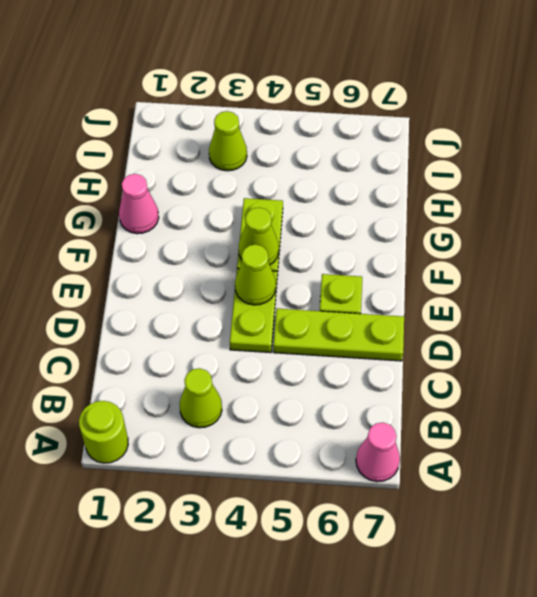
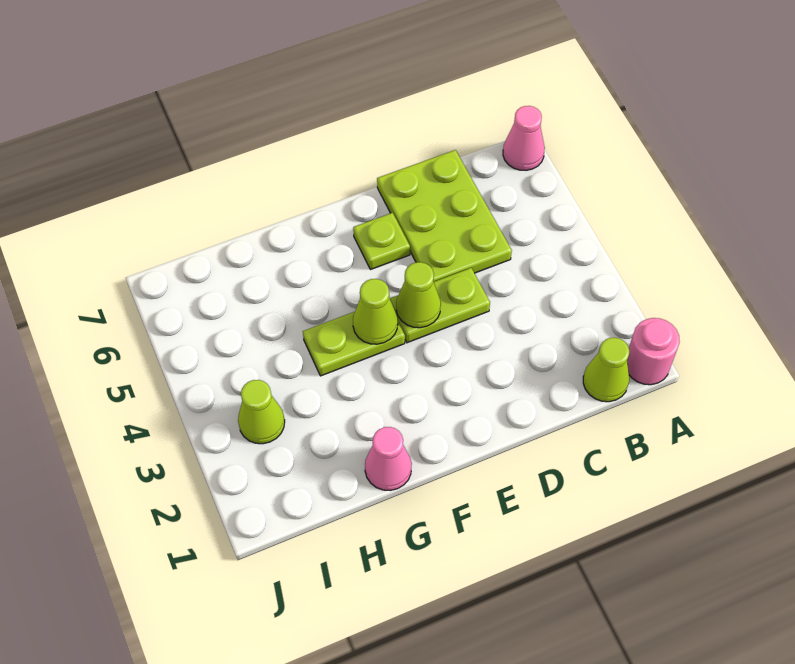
lime 1x1 round brick [79,401,128,463] -> pink 1x1 round brick [627,318,680,385]
lime 1x1 cone [179,368,222,428] -> lime 1x1 cone moved to [583,338,629,402]
lime 1x3 plate [273,309,404,361] -> lime 2x3 plate [377,150,512,282]

